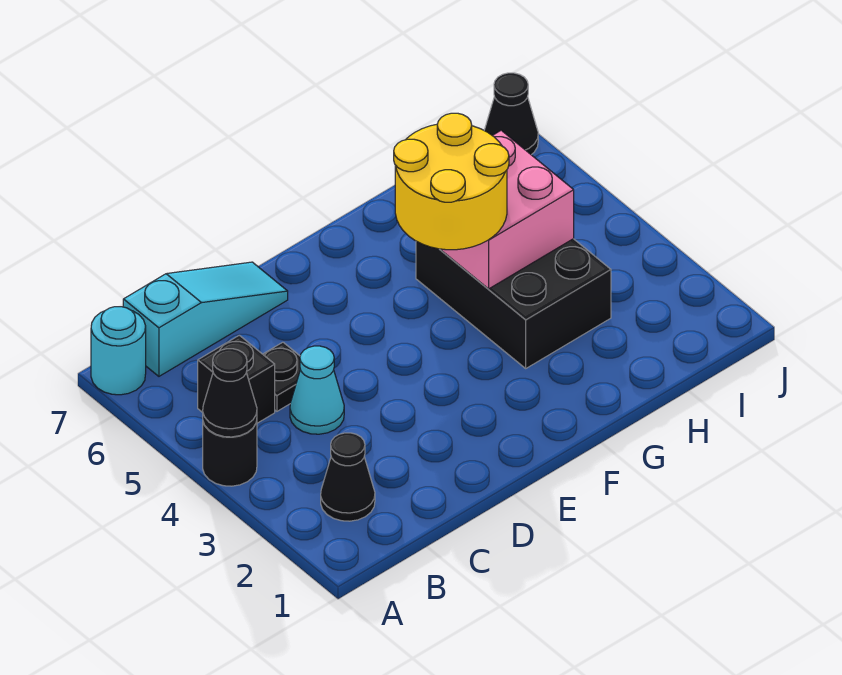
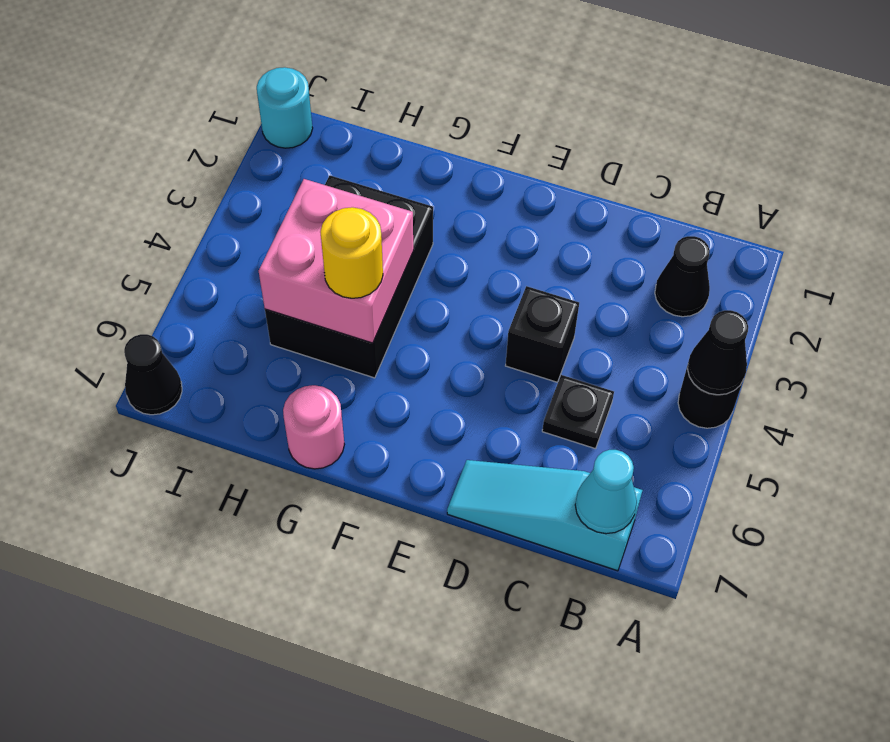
cyan 1x1 round brick [91,307,146,395] -> cyan 1x1 round brick moved to [257,67,313,148]
black 1x1 brick [198,335,275,423] -> black 1x1 brick moved to [506,286,579,382]
cyan 1x1 cone [290,346,344,434] -> cyan 1x1 cone moved to [575,450,637,534]
yellow 2x2 round brick [394,113,509,250] -> yellow 1x1 round brick [320,207,383,298]
none -> pink 1x1 round brick [283,385,344,469]

